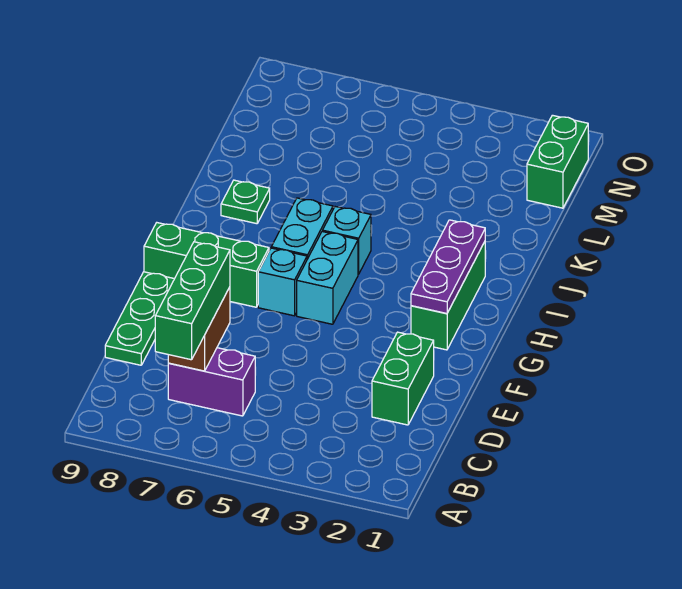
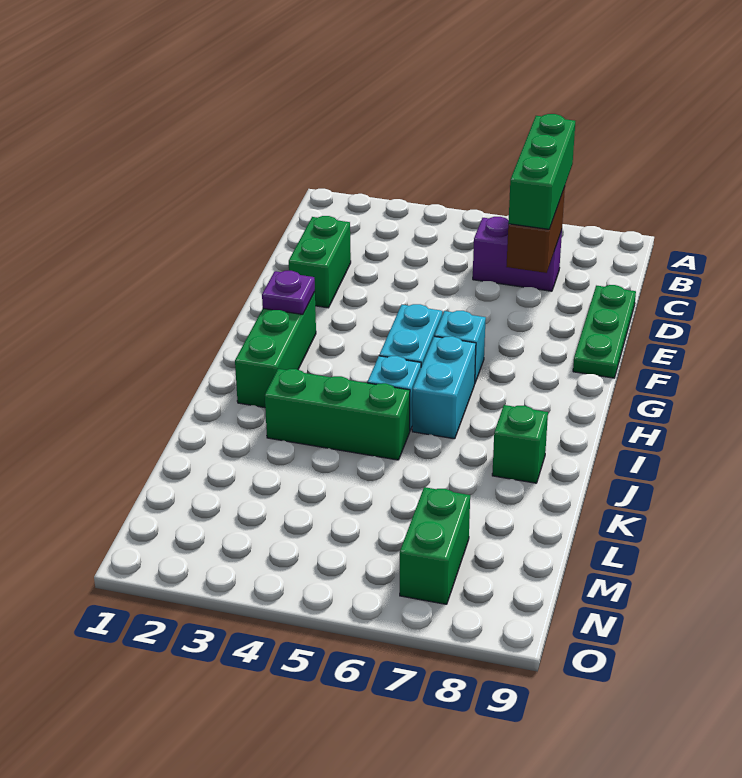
purple 1x3 plate [411,220,485,313] -> purple 1x1 plate [262,271,315,314]
green 1x3 brick [144,223,269,307] -> green 1x3 brick moved to [265,369,410,460]
green 1x1 plate [221,180,270,224] -> green 1x1 brick [492,405,548,483]
green 1x2 brick [527,115,588,208] -> green 1x2 brick moved to [400,487,470,604]

